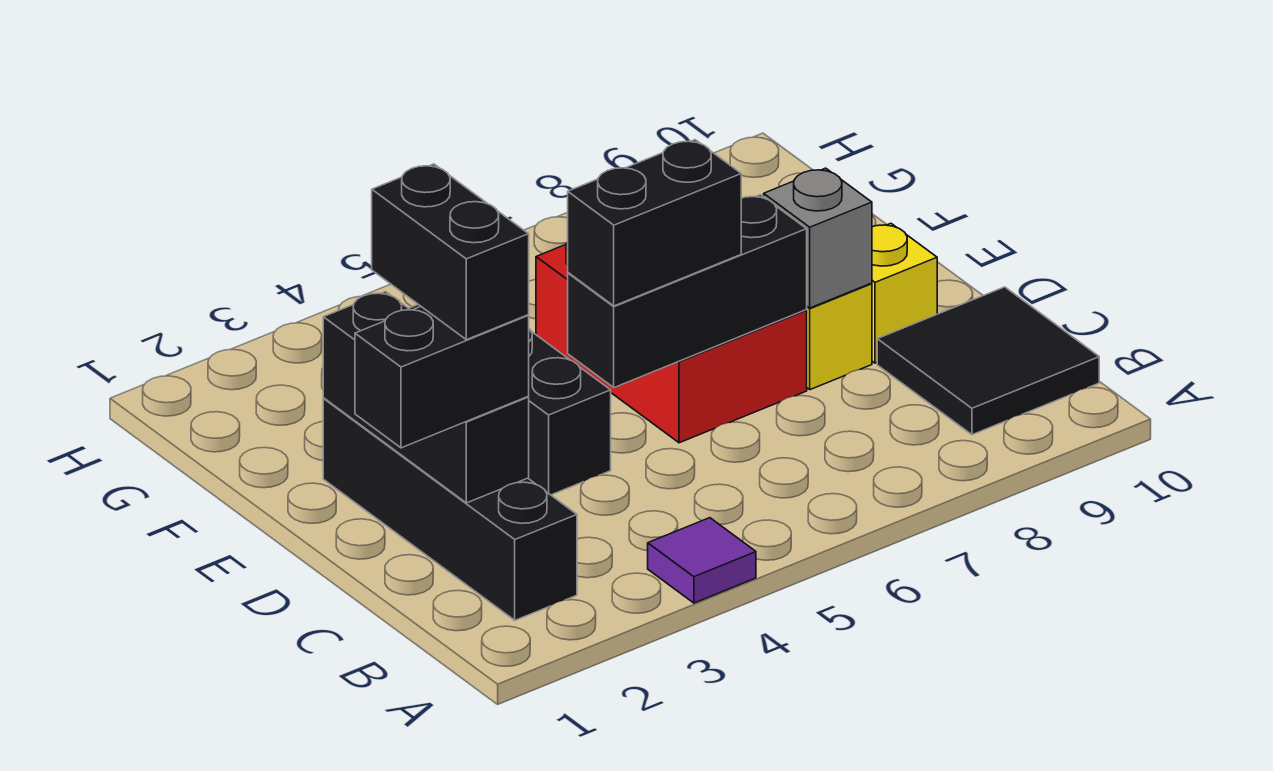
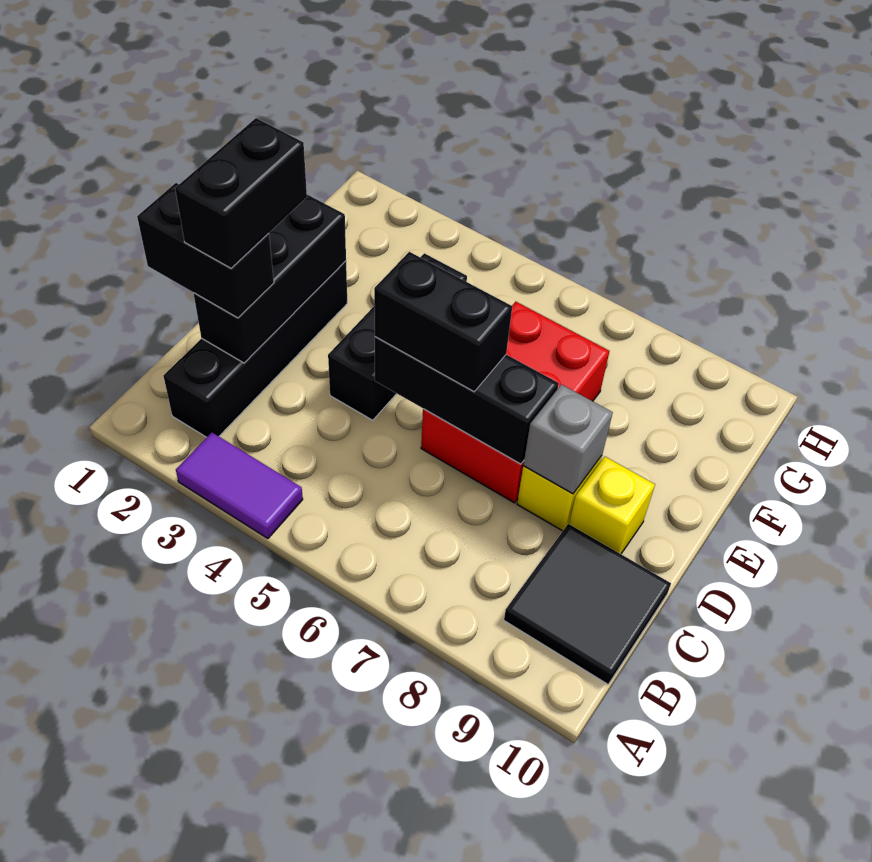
purple 1x1 tile [648,518,756,603] -> purple 1x2 tile [176,433,303,539]

